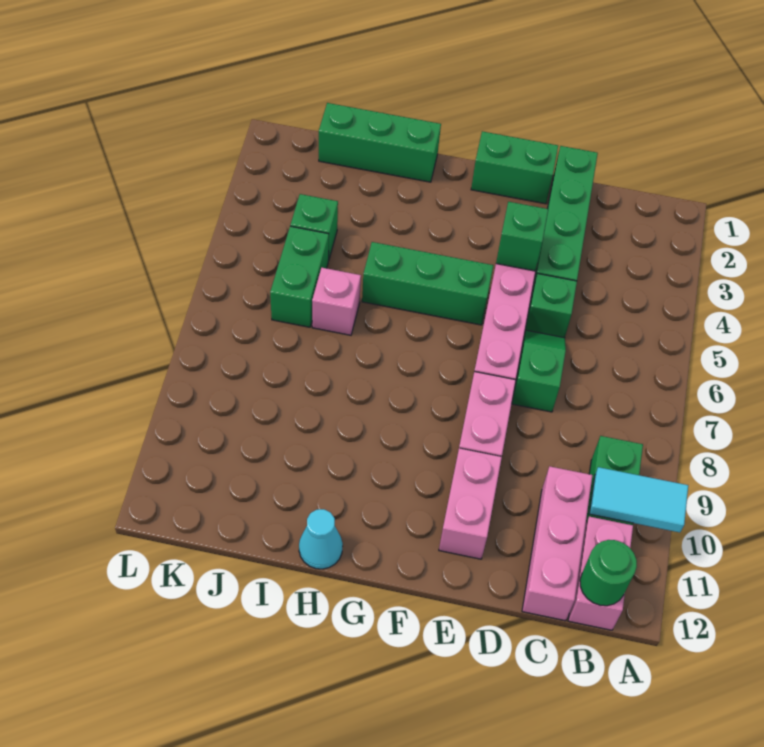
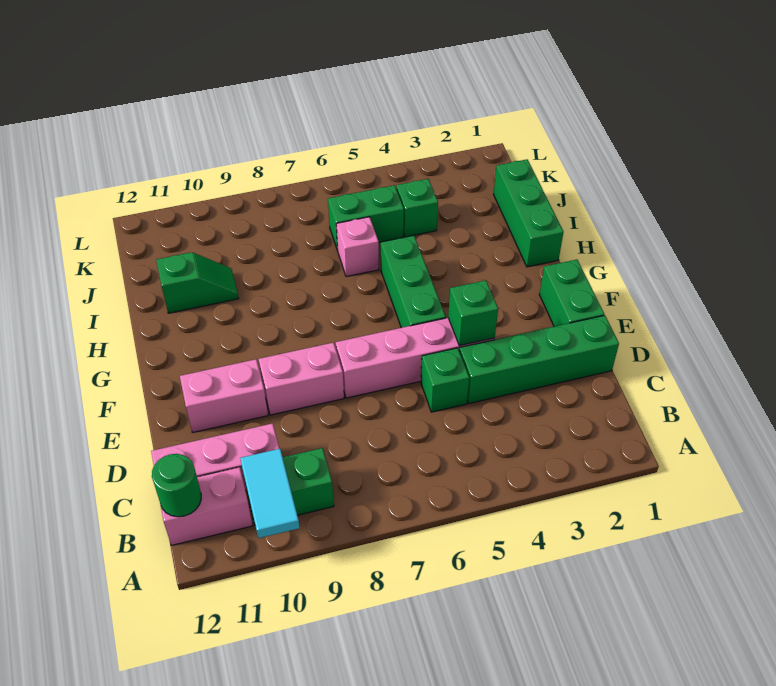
green 1x2 slope [512,330,566,412] -> green 1x2 slope moved to [156,252,239,313]
cyan 1x1 cone [299,509,343,569] -> none

